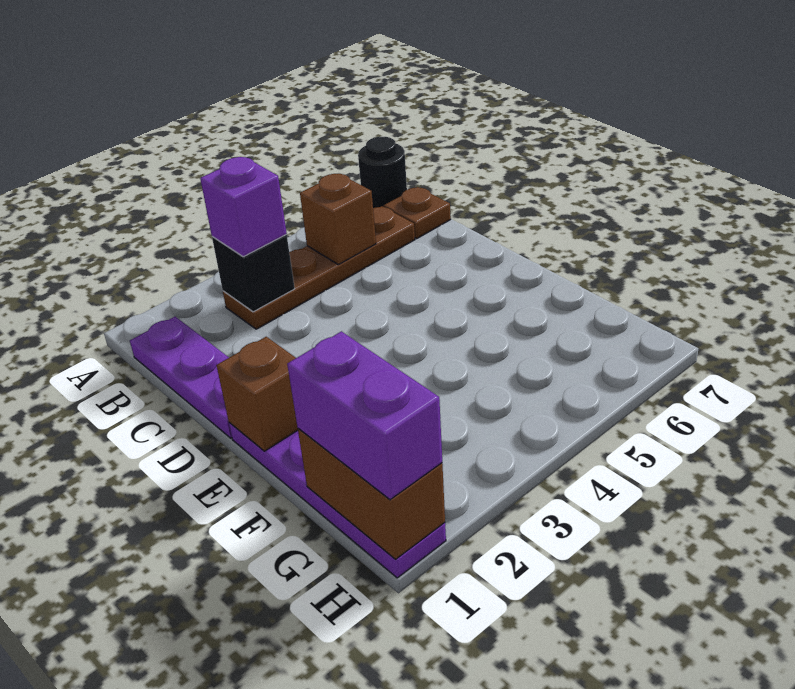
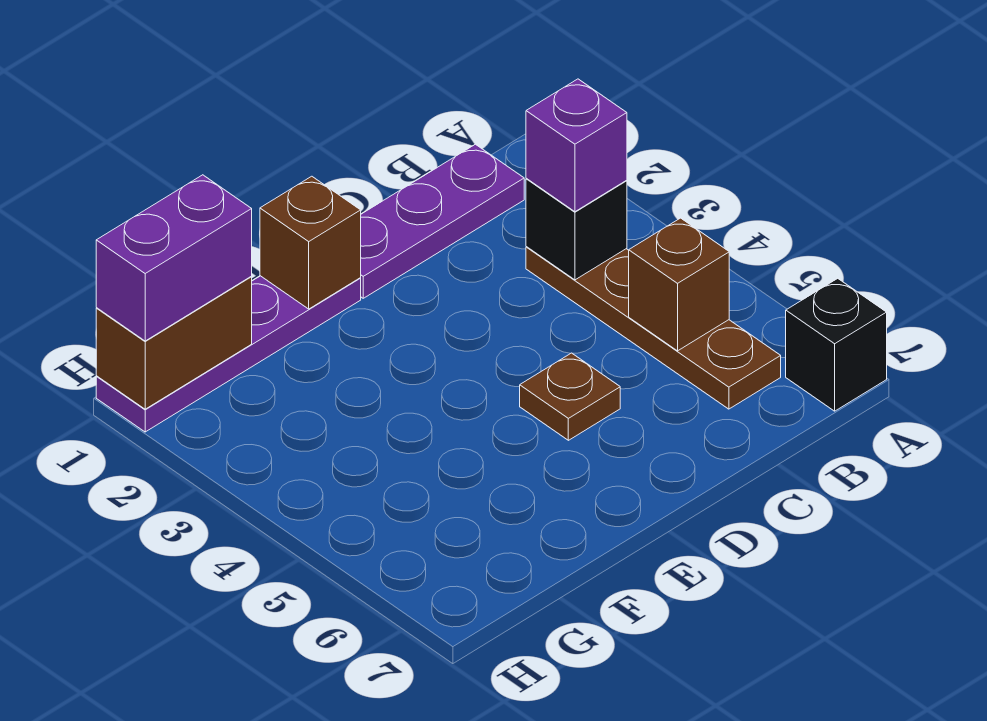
black 1x1 round brick [358,137,407,208] -> black 1x1 brick [786,278,887,411]
brown 1x1 plate [384,187,451,239] -> brown 1x1 plate moved to [520,353,620,440]

